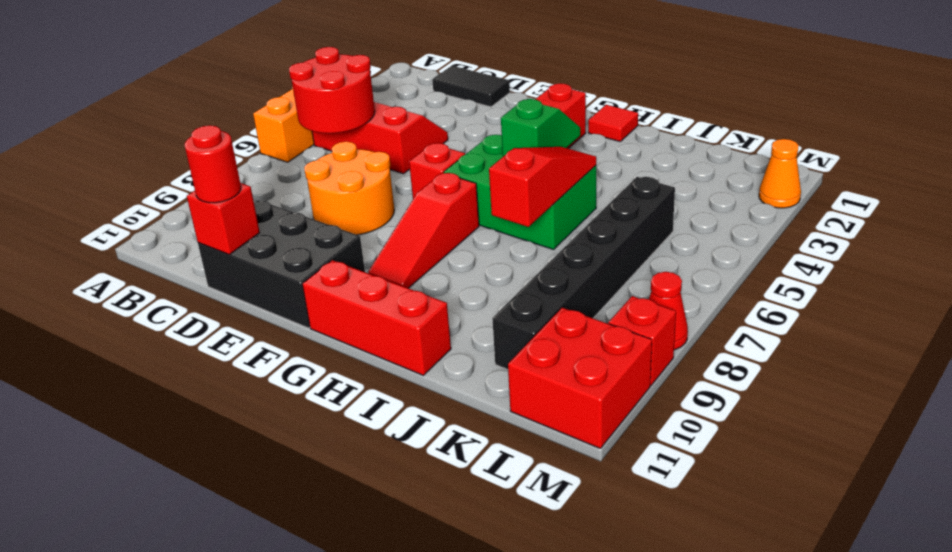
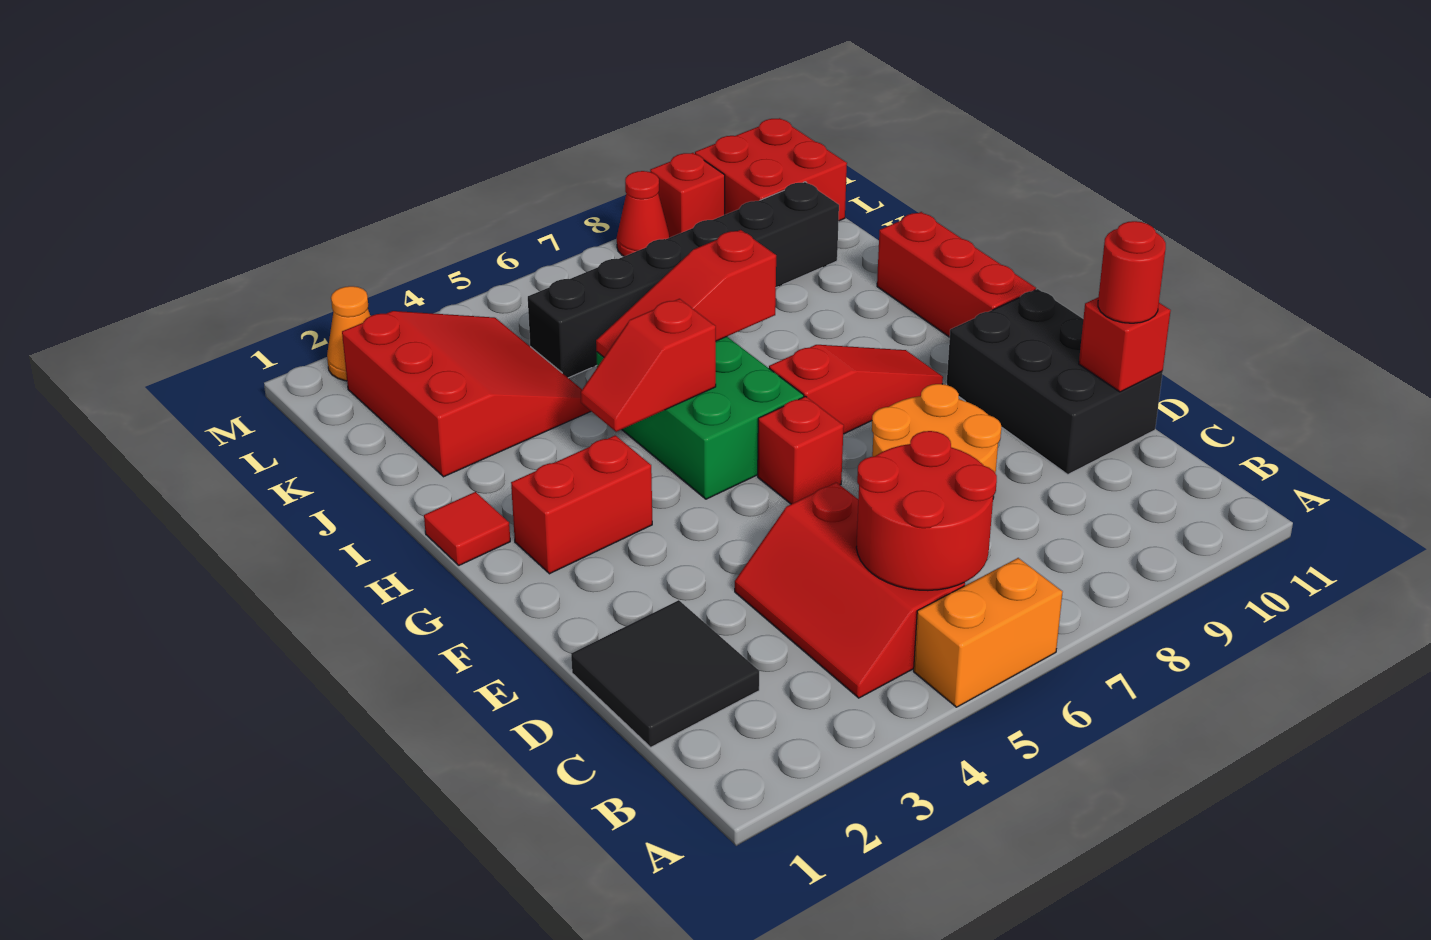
black 1x2 tile [432,66,510,107] -> black 2x2 tile [571,600,759,747]
green 1x2 slope [501,99,580,156] -> red 1x2 slope [581,299,716,432]
none -> red 3x3 slope [342,311,591,477]

